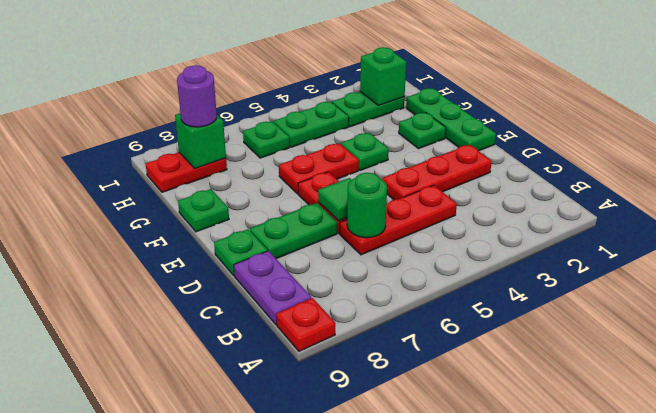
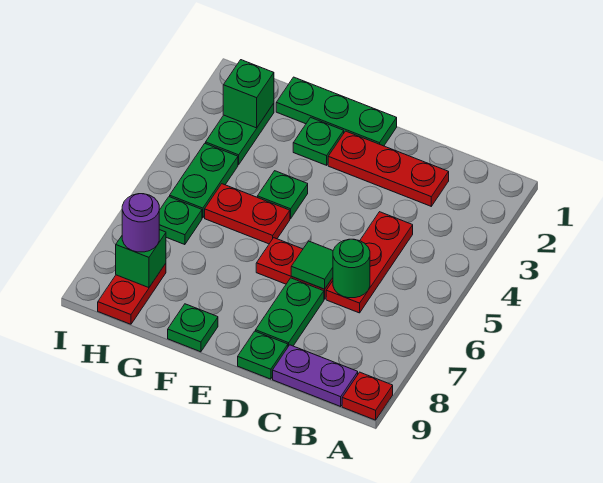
red 1x3 plate [382,145,492,200] -> red 1x3 plate turned to [328,131,449,206]
red 1x2 plate [279,143,359,194] -> red 1x2 plate turned to [205,184,290,244]

